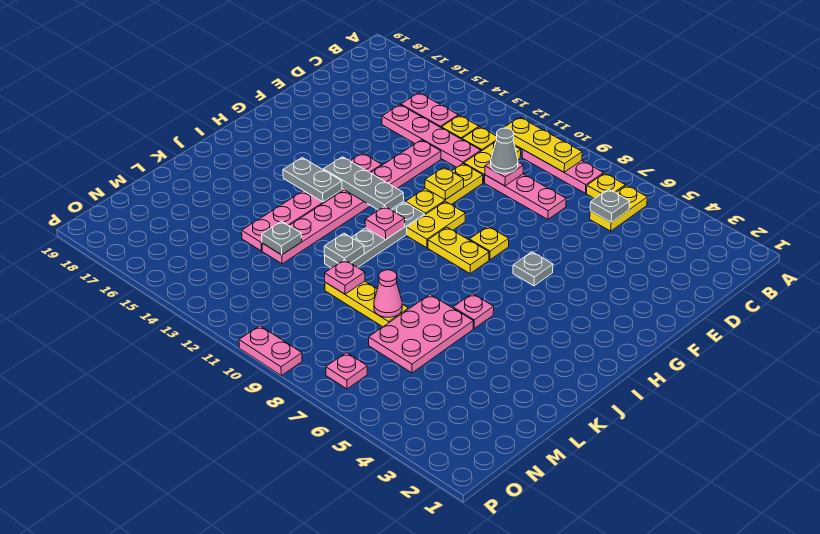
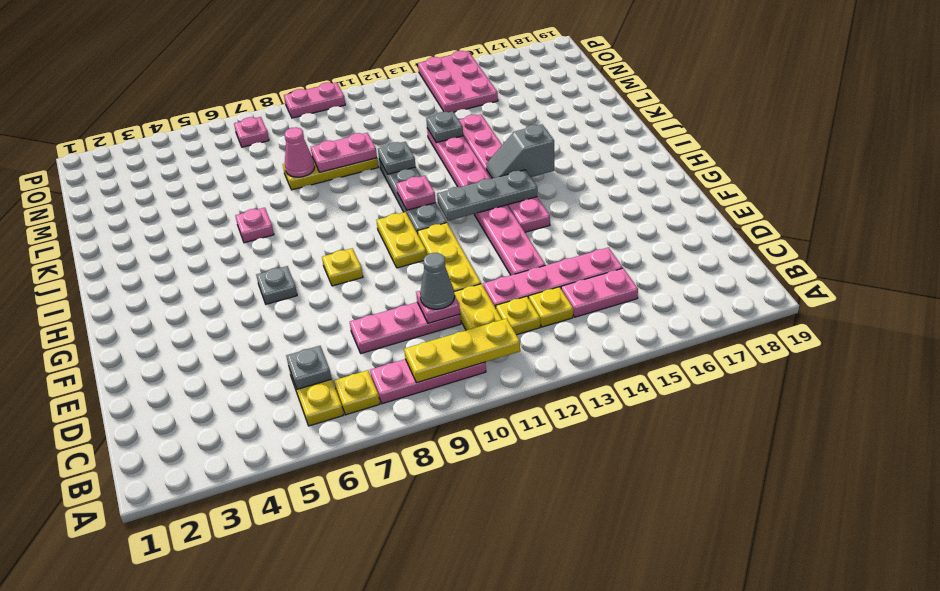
yellow 1x1 plate [425,167,464,200] -> none
yellow 1x2 plate [428,227,489,274] -> none
grey 1x2 plate [283,158,342,202] -> grey 1x2 slope [486,125,554,178]
pink 2x3 plate [369,294,473,373] -> pink 2x3 plate moved to [418,51,498,112]
pink 1x1 plate [325,260,365,294] -> pink 1x2 plate [311,133,377,172]

